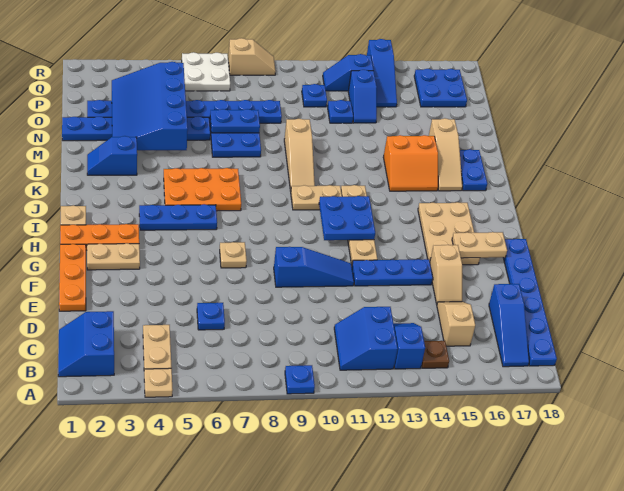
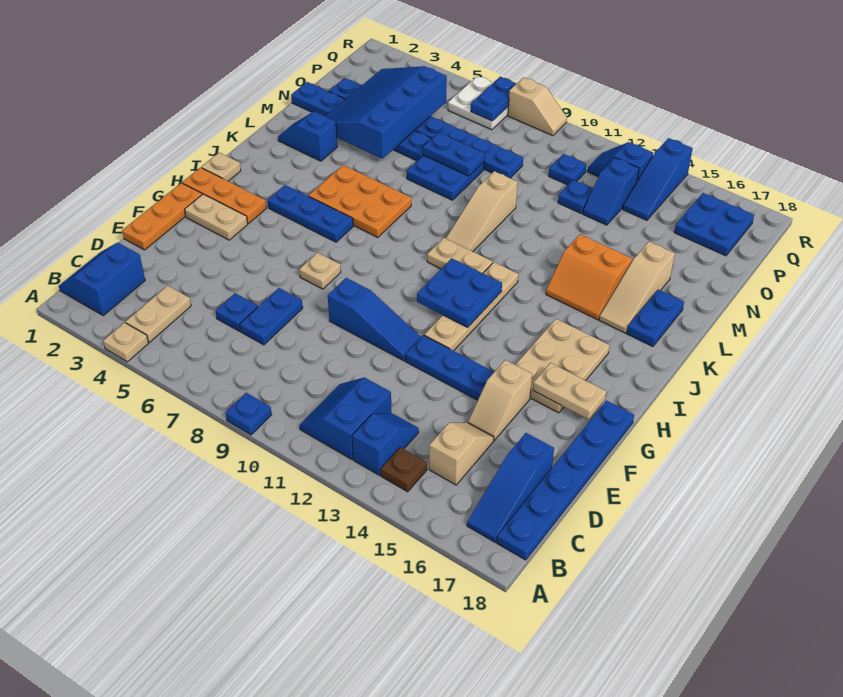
none -> blue 1x2 plate [240,288,303,345]
none -> blue 1x2 plate [471,77,517,121]

